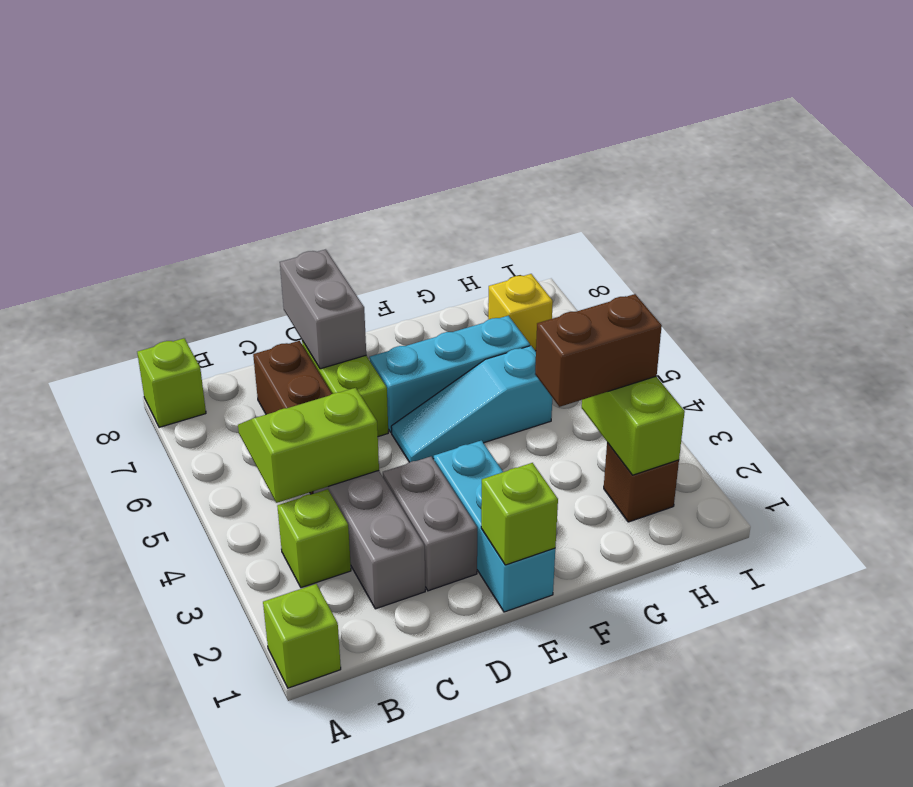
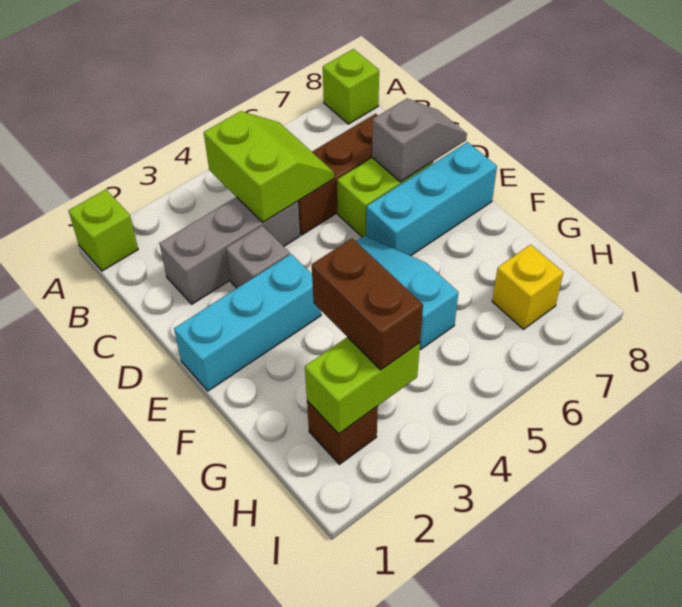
lime 1x1 brick [277,489,351,588] -> none
grey 1x2 brick [383,457,477,591] -> grey 1x1 brick [226,226,290,288]
grey 1x2 brick [280,249,366,369] -> grey 1x2 slope [372,98,467,182]
lime 1x1 brick [481,463,558,565] -> none
cyan 1x3 brick [370,316,530,432] -> cyan 1x3 brick turned to [366,142,497,256]

